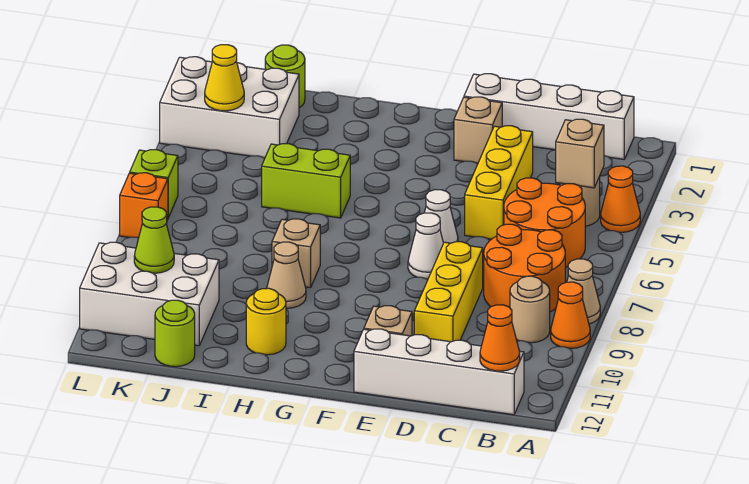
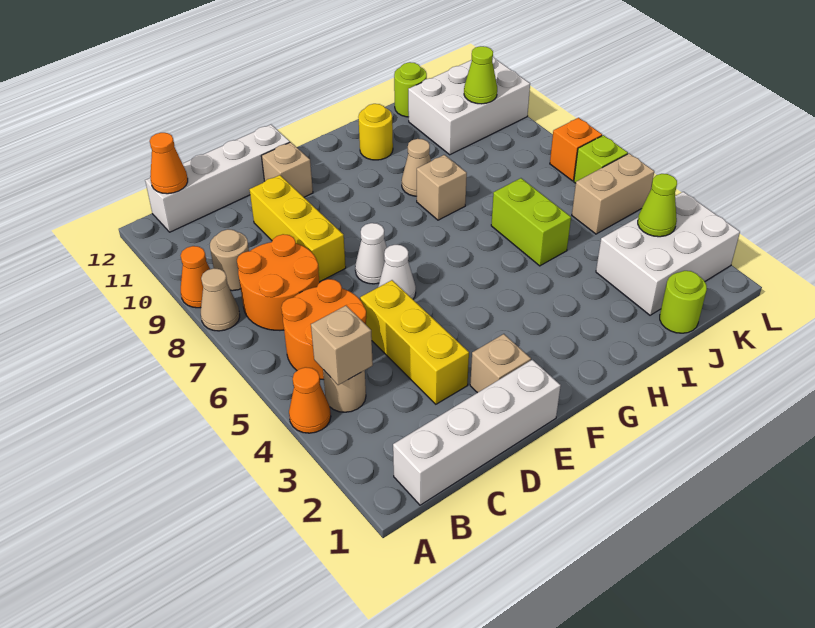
lime 1x2 brick [262,144,350,218] -> lime 1x2 brick turned to [491,178,571,266]
yellow 1x1 cone [205,45,244,111] -> lime 1x1 cone [638,174,677,237]
none -> tan 1x2 brick [572,153,654,234]

